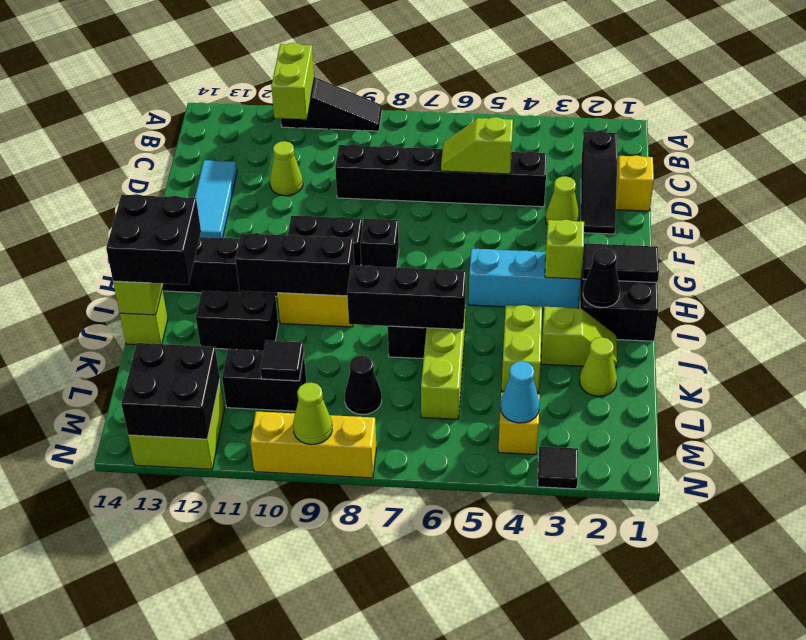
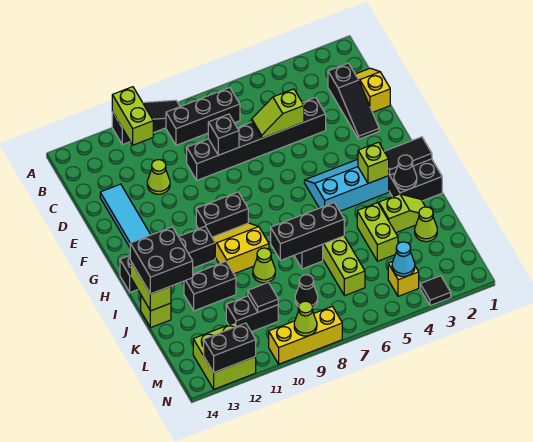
lime 1x1 cone [545,176,580,225] -> lime 1x1 cone moved to [253,248,275,283]
black 1x1 brick [360,218,399,268] -> black 1x1 brick moved to [208,114,239,155]
black 1x3 brick [235,233,354,296] -> black 1x3 brick moved to [166,88,240,145]
black 2x2 brick [121,343,220,439] -> black 1x2 brick [204,323,256,372]

